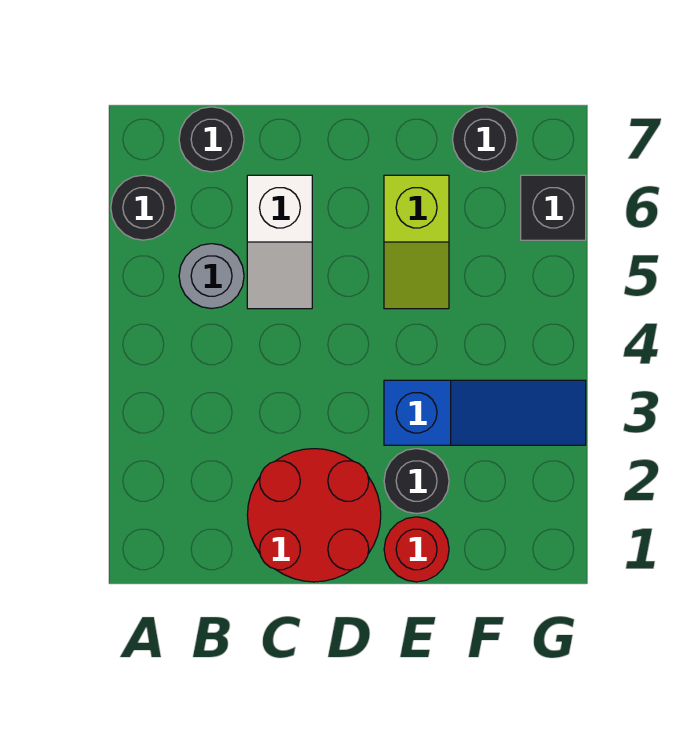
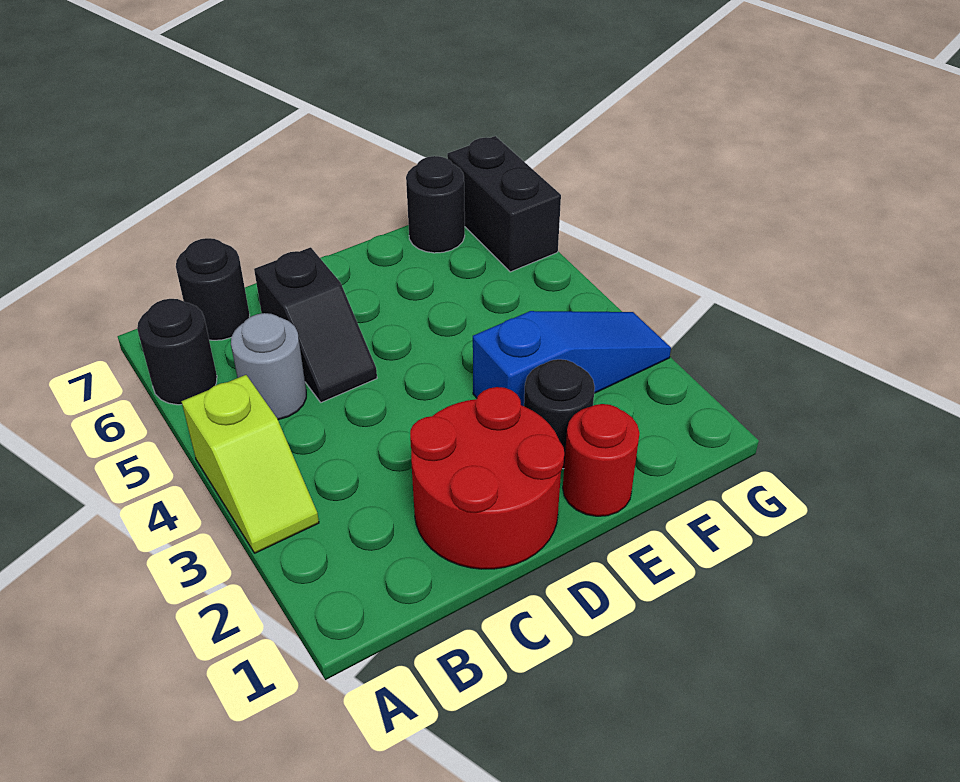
white 1x2 slope [247,175,312,309] -> black 1x2 slope [254,247,377,402]
lime 1x2 slope [384,175,449,309] -> lime 1x2 slope moved to [181,375,319,553]
black 1x1 brick [521,175,586,240] -> black 1x2 brick [447,136,561,272]

